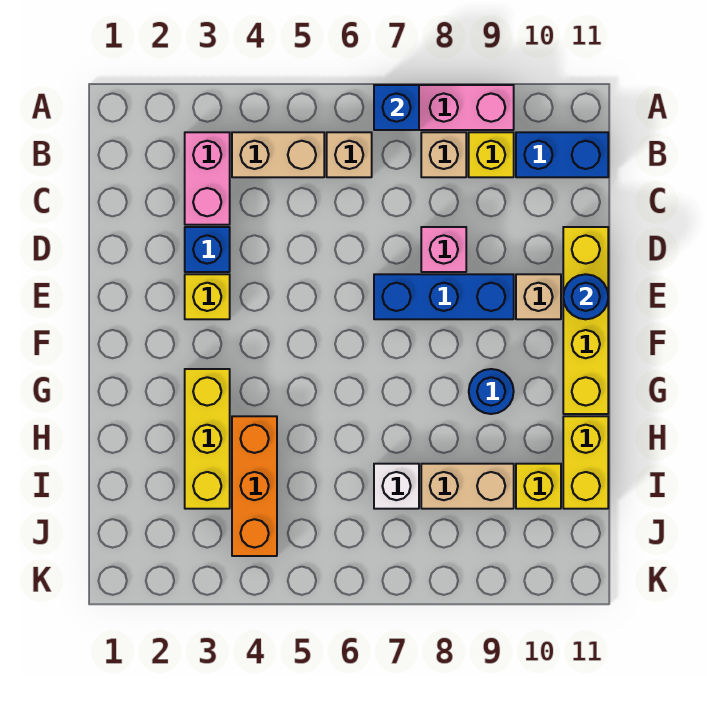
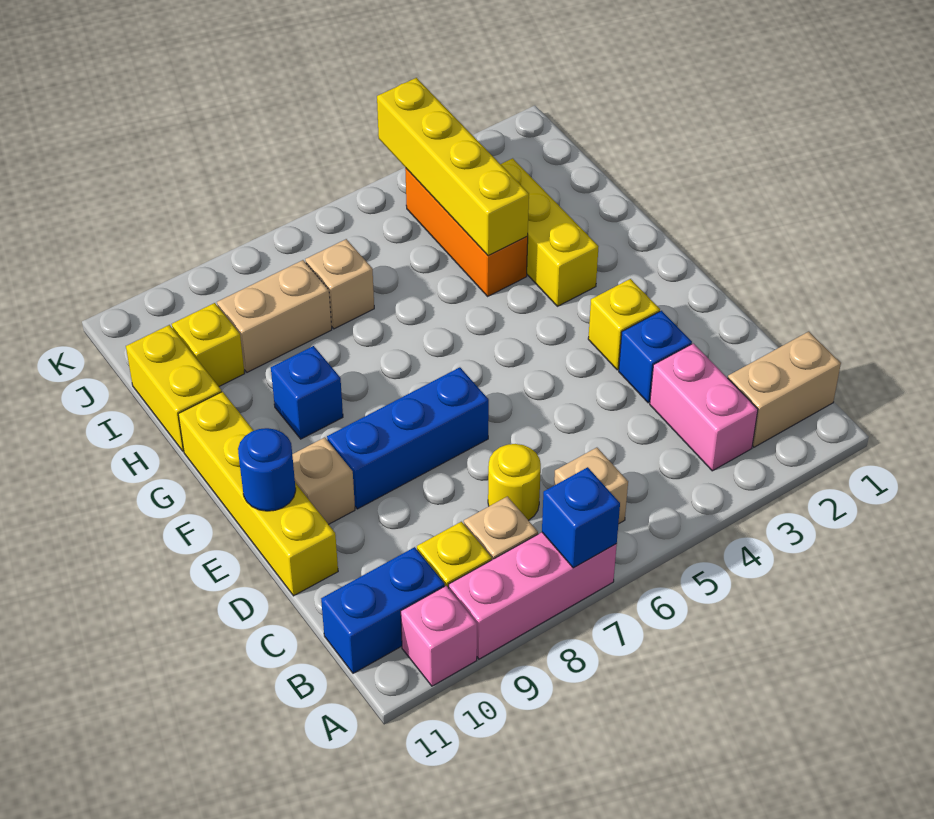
tan 1x2 brick [232,132,324,177] -> tan 1x2 brick moved to [728,332,841,447]
none -> yellow 1x1 round brick [488,444,541,520]
pink 1x1 brick [421,227,466,272] -> pink 1x1 brick moved to [401,586,477,686]
blue 1x1 round brick [469,369,514,414] -> blue 1x1 brick [271,346,343,439]
none -> yellow 1x4 brick [377,78,529,256]
white 1x1 brick [374,464,419,509] -> tan 1x1 brick [305,239,374,329]

